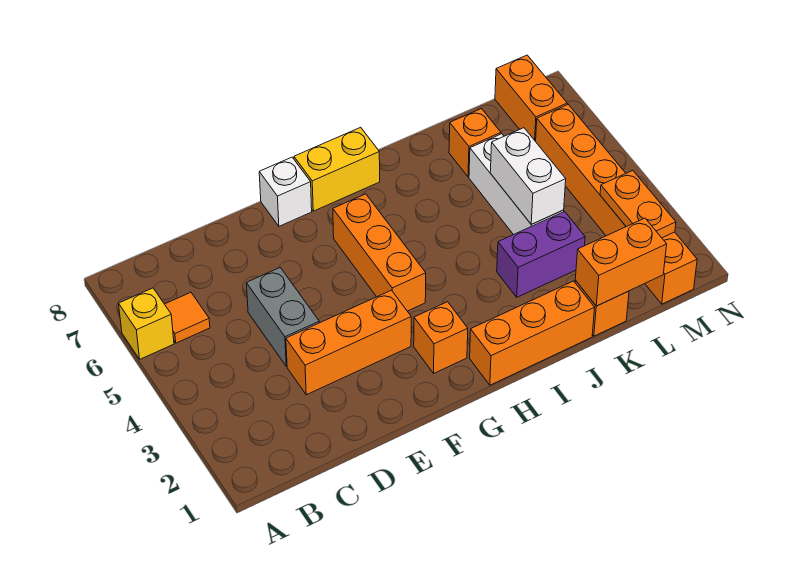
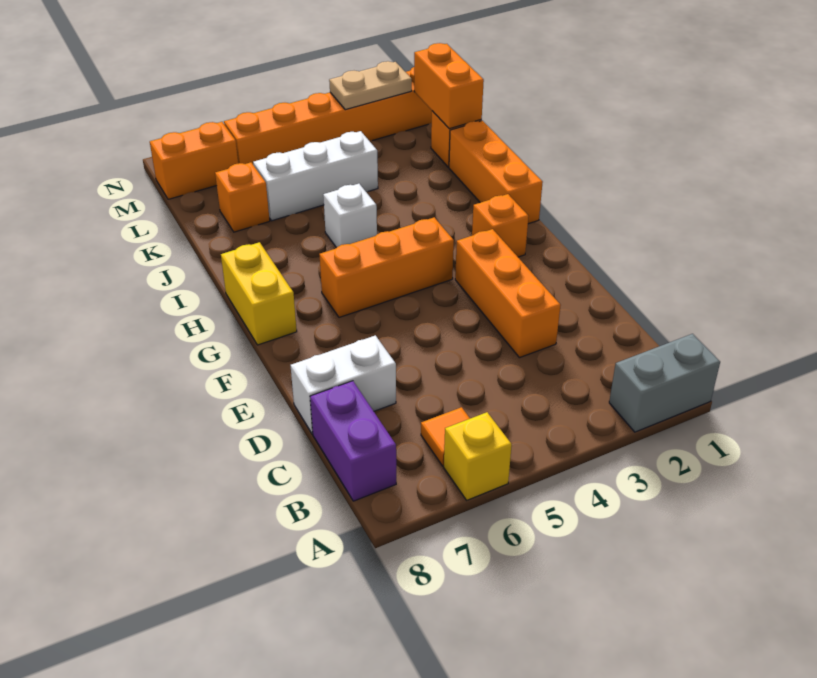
grey 1x2 brick [246,268,319,366] -> grey 1x2 brick moved to [609,334,720,432]
white 1x1 brick [259,157,312,226] -> white 1x1 brick moved to [323,184,377,248]
purple 1x2 brick [497,212,585,297] -> purple 1x2 brick moved to [310,381,396,501]
white 1x2 brick [490,128,566,224] -> white 1x2 brick moved to [290,335,396,434]
orange 1x2 plate [600,171,676,238] -> tan 1x2 plate [329,61,412,110]

